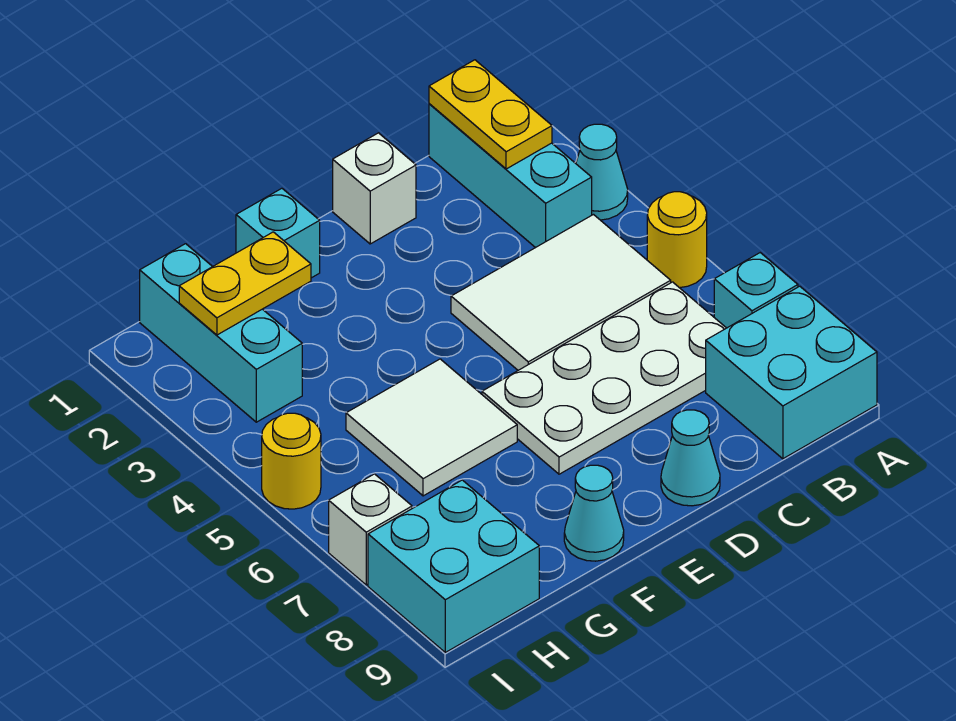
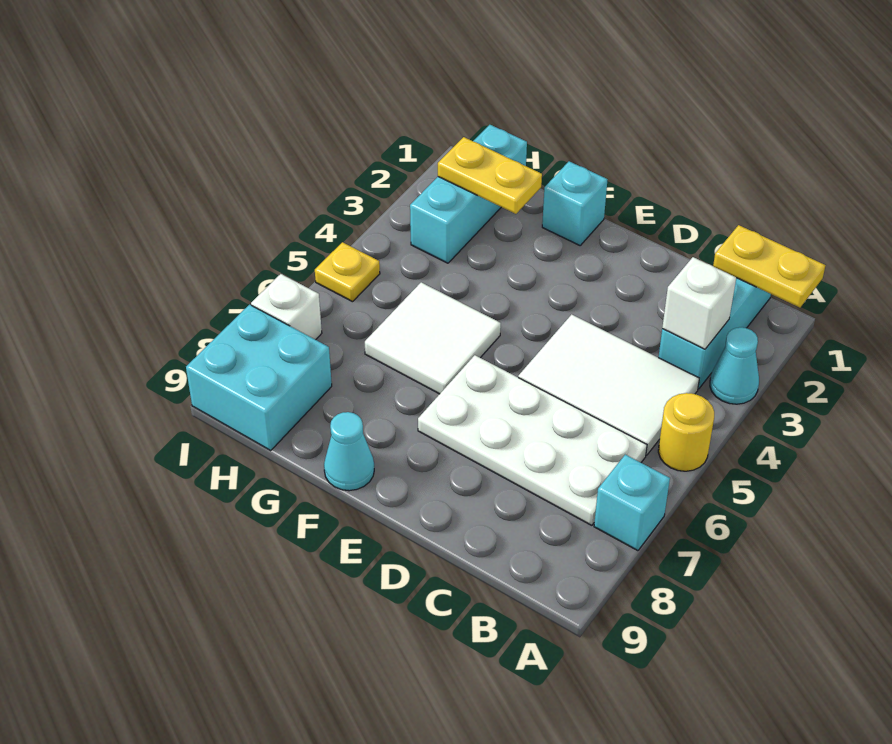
cyan 2x2 brick [706,286,877,459] -> none
yellow 1x2 plate [429,60,552,169] -> yellow 1x2 plate turned to [713,225,825,308]
white 1x1 brick [333,133,416,244] -> white 1x1 brick moved to [662,257,736,349]
cyan 1x1 cone [661,410,720,506] -> none
yellow 1x1 round brick [262,413,321,509] -> yellow 1x1 plate [315,242,380,302]

